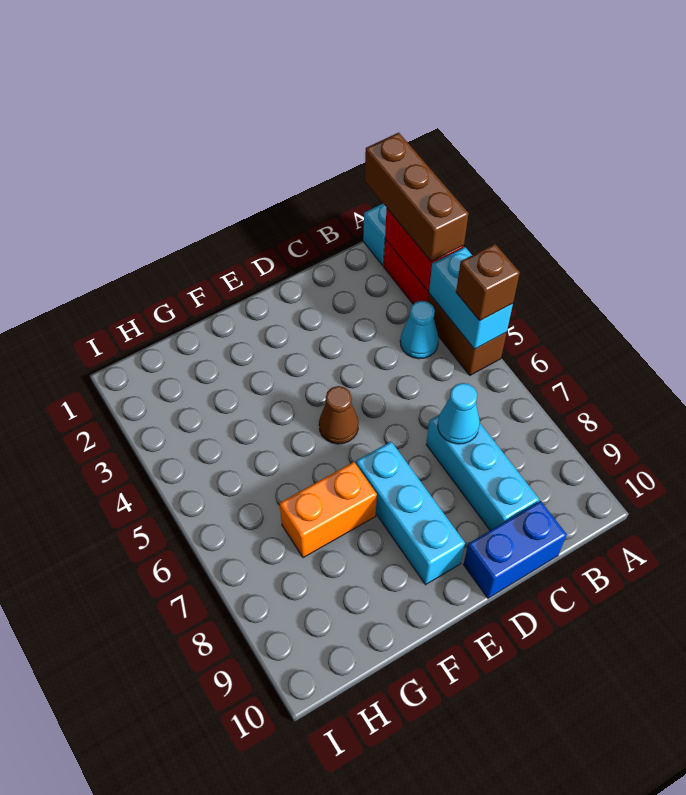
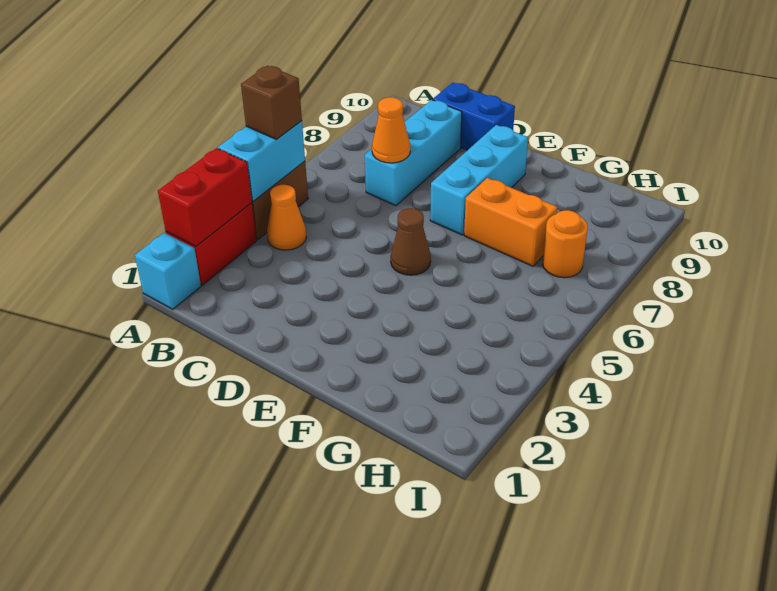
brown 1x3 brick [365,133,469,262] -> none
cyan 1x1 cone [400,301,439,359] -> orange 1x1 cone [267,185,306,250]
cyan 1x1 cone [438,383,480,444] -> orange 1x1 cone [372,97,410,163]
none -> orange 1x1 round brick [543,210,588,278]

